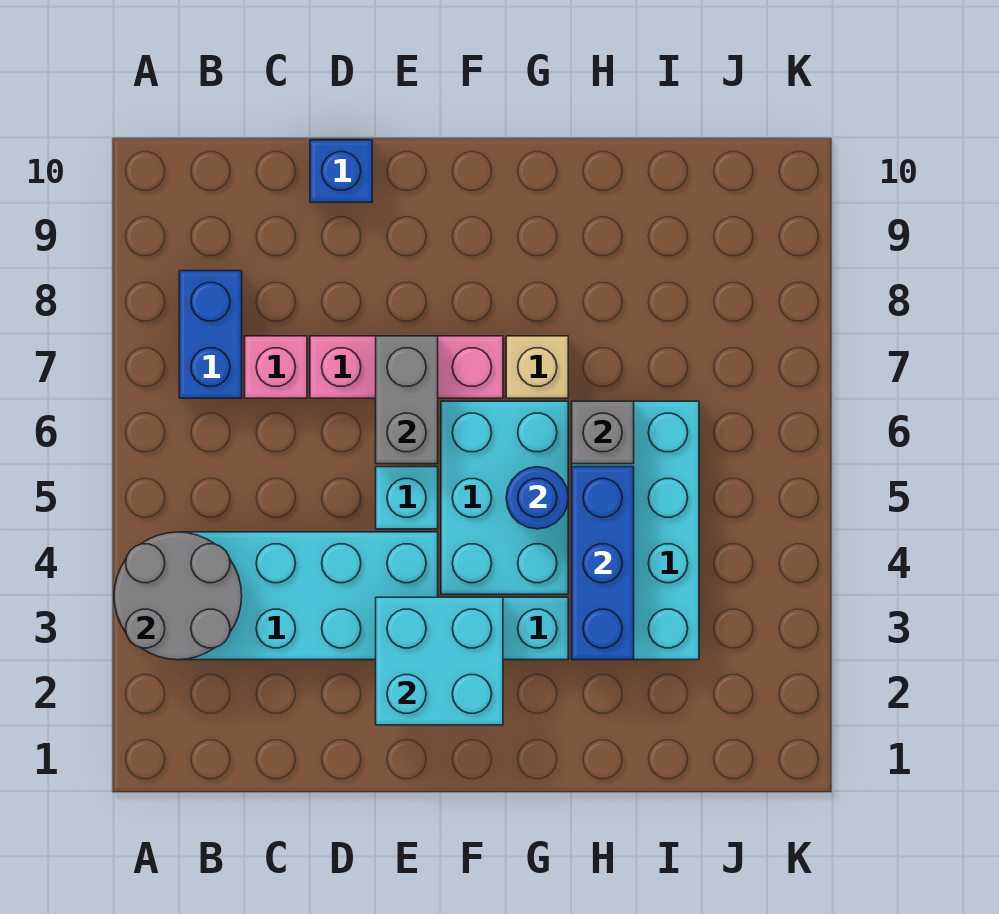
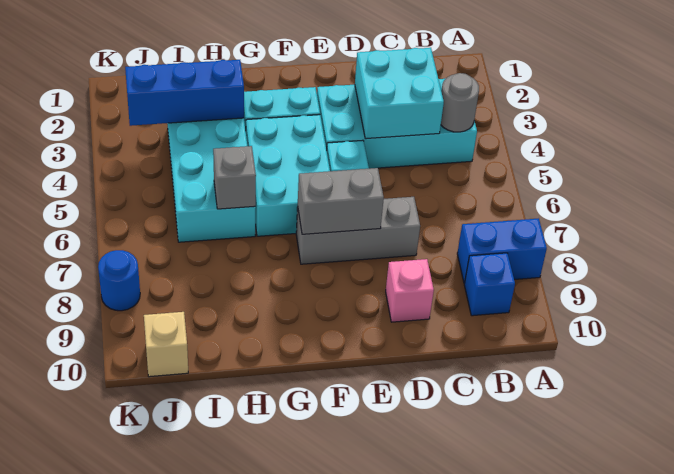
grey 2x2 round brick [114,532,242,660] -> grey 1x1 round brick [441,73,479,132]
blue 1x2 brick [179,271,242,398] -> blue 1x2 brick turned to [457,218,547,283]
pink 1x1 brick [245,336,307,398] -> pink 1x1 brick moved to [386,259,434,322]
pink 1x3 brick [310,336,503,398] -> grey 1x3 brick [296,197,420,264]
blue 1x1 brick [310,140,372,202] -> blue 1x1 brick moved to [464,253,515,316]
cyan 2x2 brick [376,597,503,725] -> cyan 2x2 brick moved to [355,48,444,139]
grey 1x2 brick [376,336,438,464] -> grey 1x2 brick turned to [298,168,384,234]
blue 1x1 round brick [506,467,568,529] -> blue 1x1 round brick moved to [98,250,140,311]
tan 1x1 brick [506,336,568,398] -> tan 1x1 brick moved to [144,312,188,377]
blue 1x3 brick [572,467,634,660] -> blue 1x3 brick turned to [125,60,244,126]

